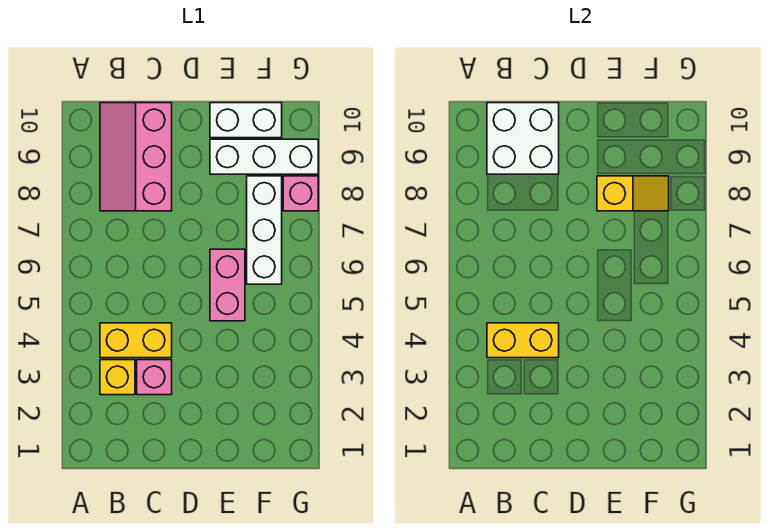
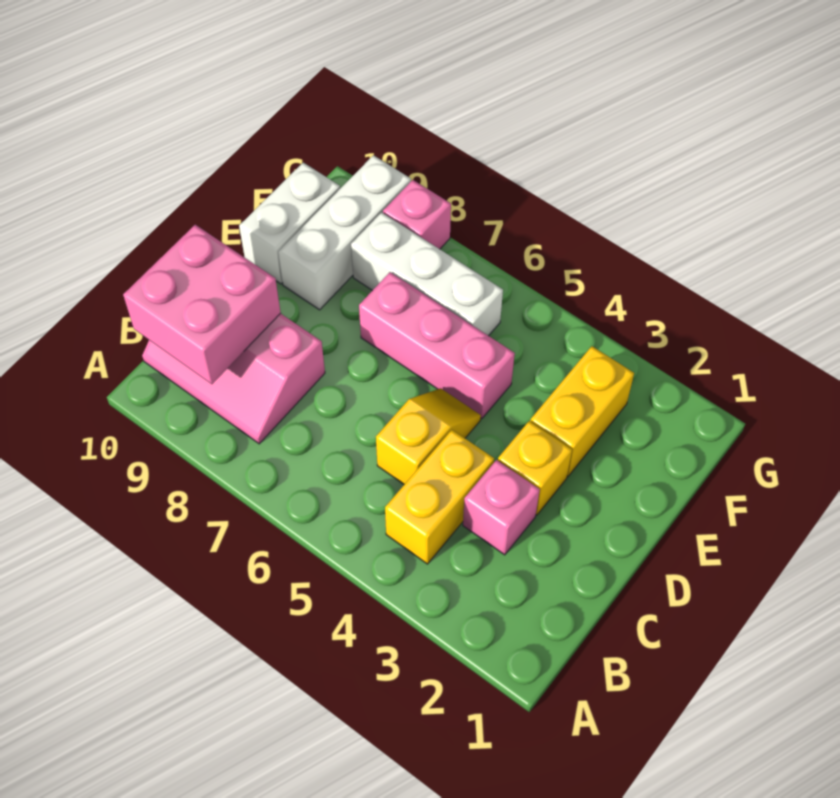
yellow 1x1 brick [100,360,135,395] -> yellow 1x1 brick moved to [498,421,572,515]
yellow 1x2 brick [487,323,559,358] -> yellow 1x2 brick moved to [530,346,634,476]
white 2x2 brick [487,103,559,174] -> pink 2x2 brick [123,225,281,384]
pink 1x2 brick [210,249,245,321] -> pink 1x3 brick [359,272,515,419]
yellow 1x2 slope [597,176,669,211] -> yellow 1x2 slope moved to [376,388,481,484]

